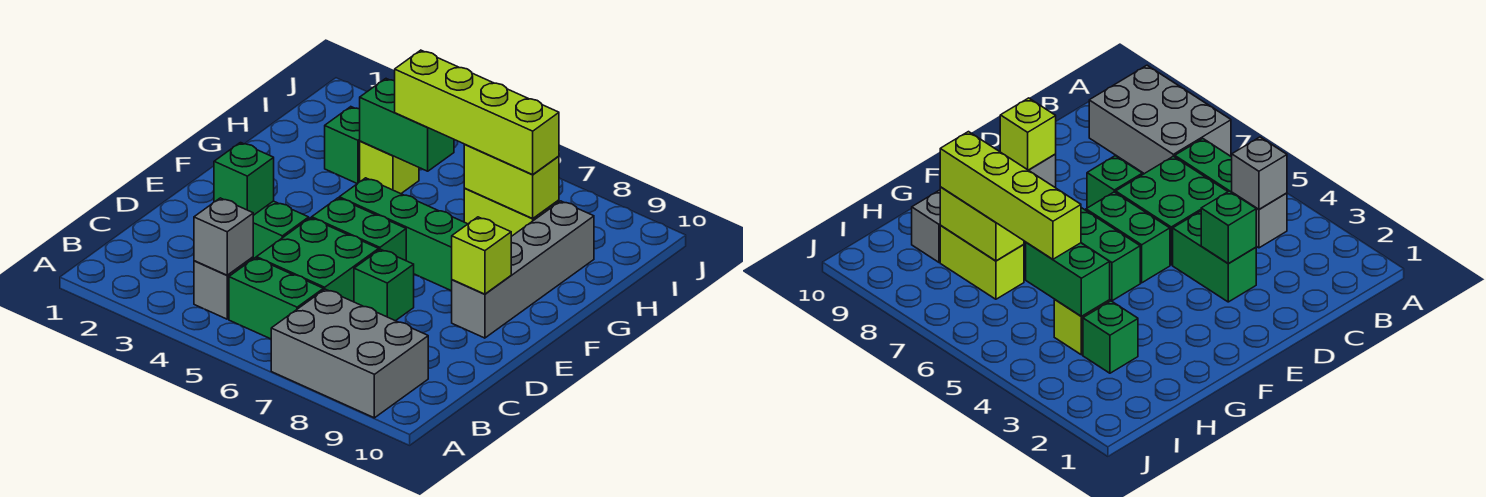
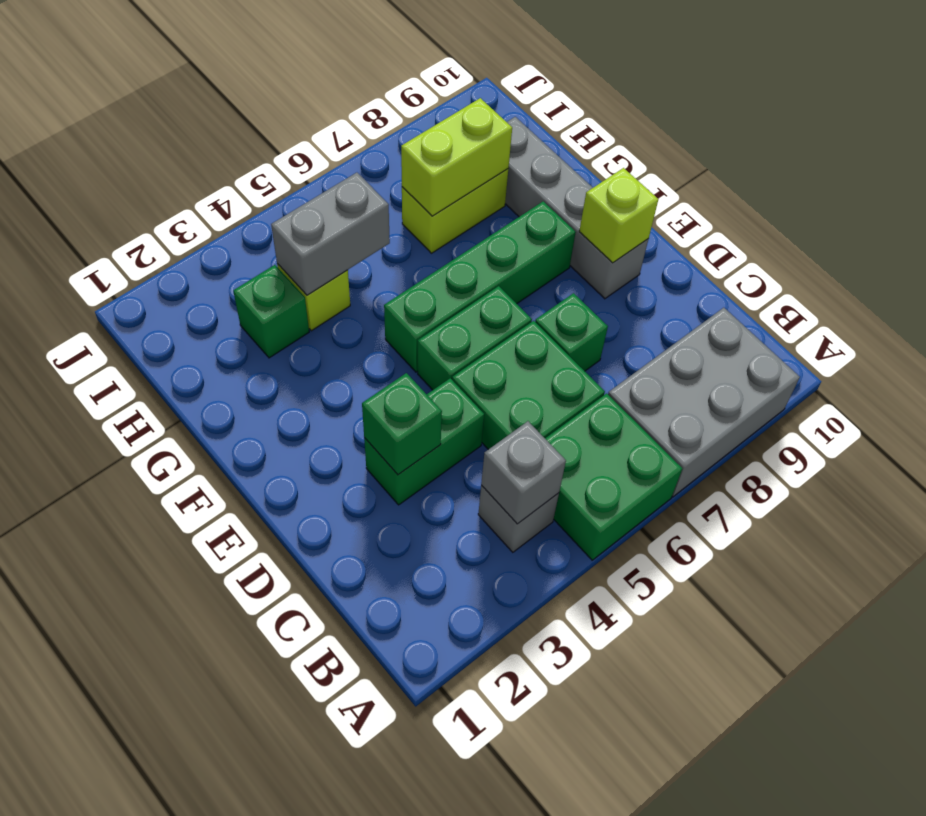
green 1x2 brick [229,258,323,339] -> green 2x2 brick [545,393,682,560]
green 1x2 brick [360,79,454,171] -> grey 1x2 brick [271,173,390,295]
lime 1x4 brick [395,50,559,175] -> none

